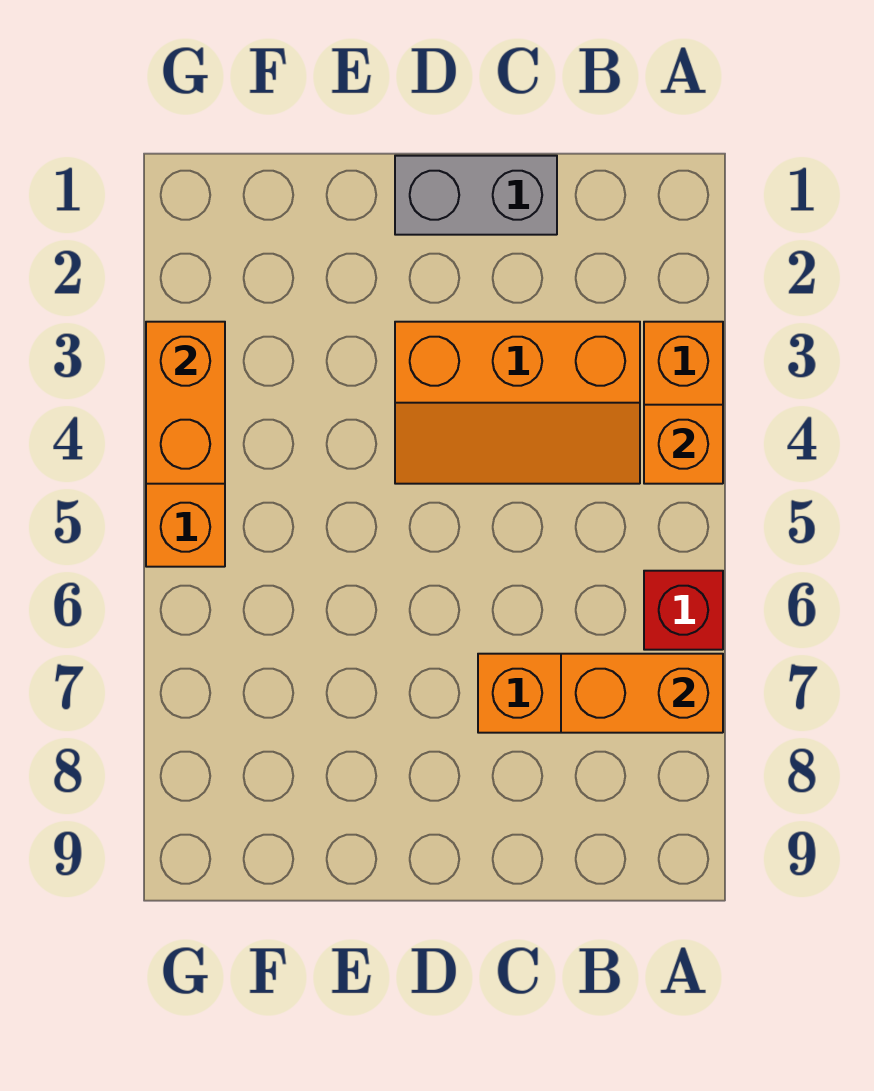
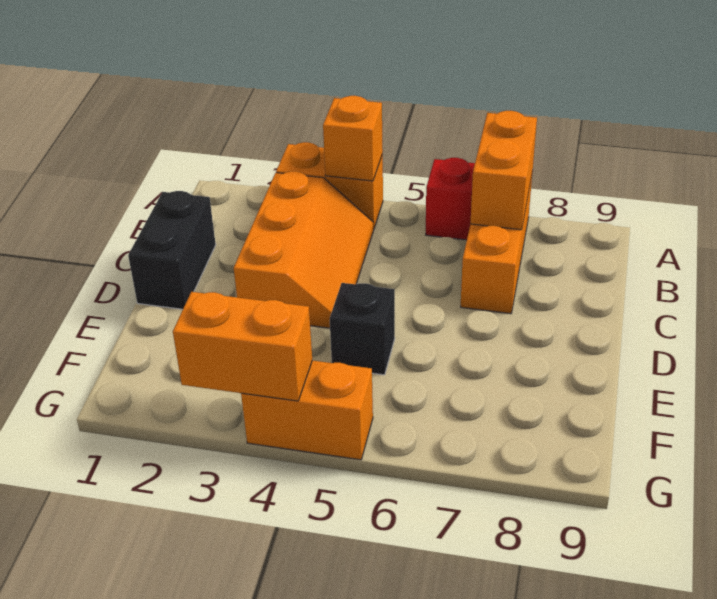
grey 1x2 brick [395,156,557,235] -> black 1x2 brick [128,191,216,309]
none -> black 1x1 brick [330,283,395,375]

